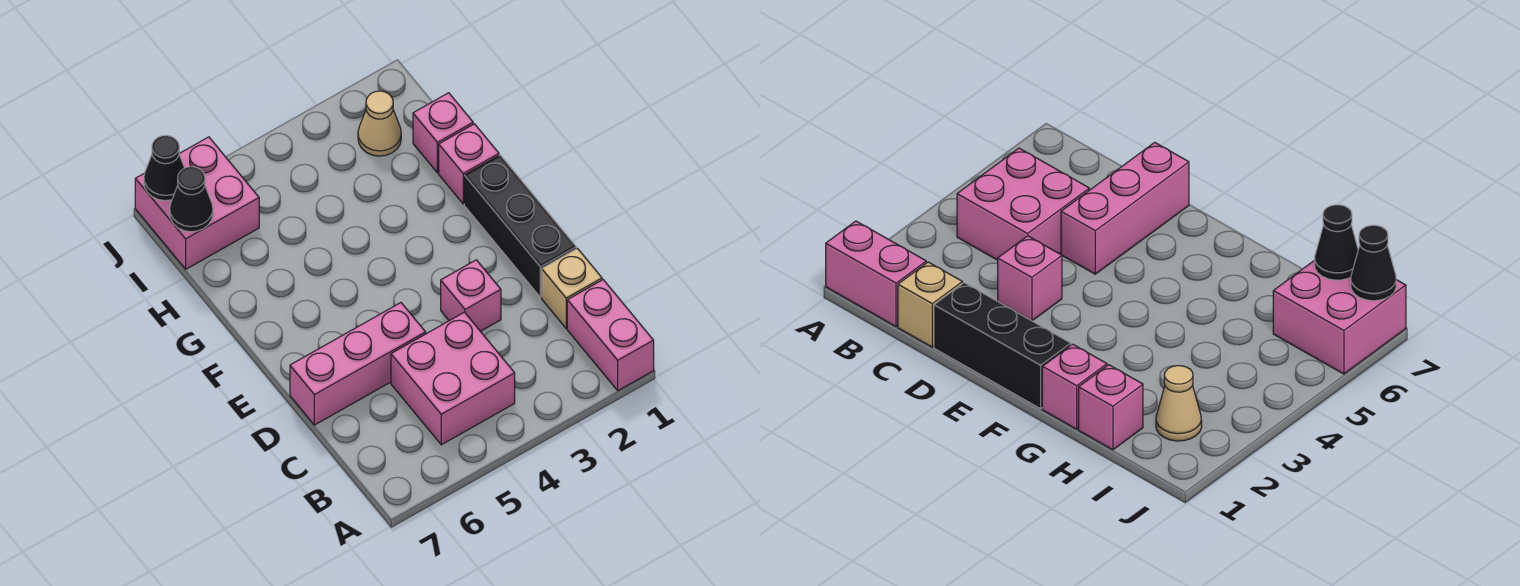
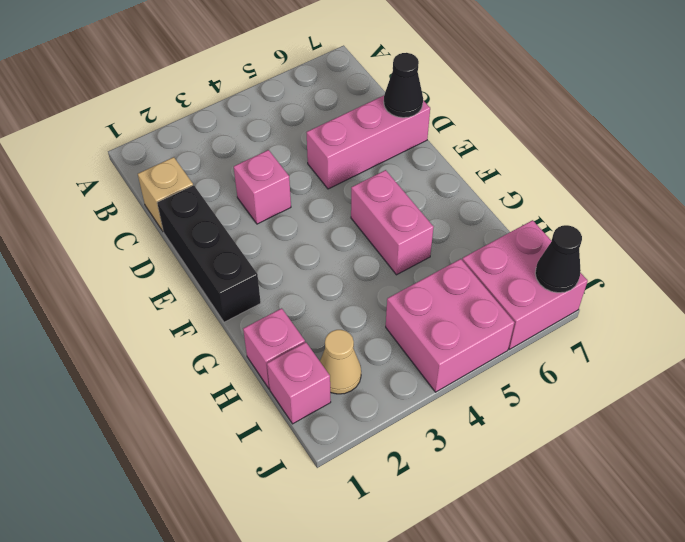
pink 1x2 brick [567,280,654,391] -> pink 1x2 brick moved to [351,170,434,275]
pink 2x2 brick [391,312,515,445] -> pink 2x2 brick moved to [386,259,514,392]
pink 1x1 brick [439,124,499,204] -> pink 1x1 brick moved to [267,342,331,424]
black 1x1 cone [170,167,213,232] -> black 1x1 cone moved to [384,53,423,118]

